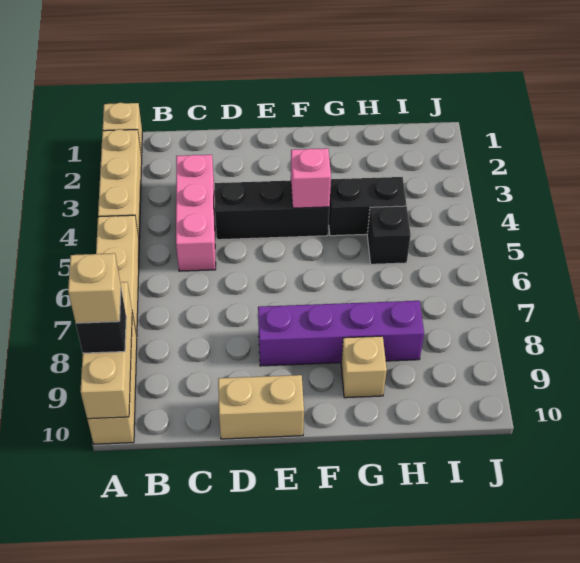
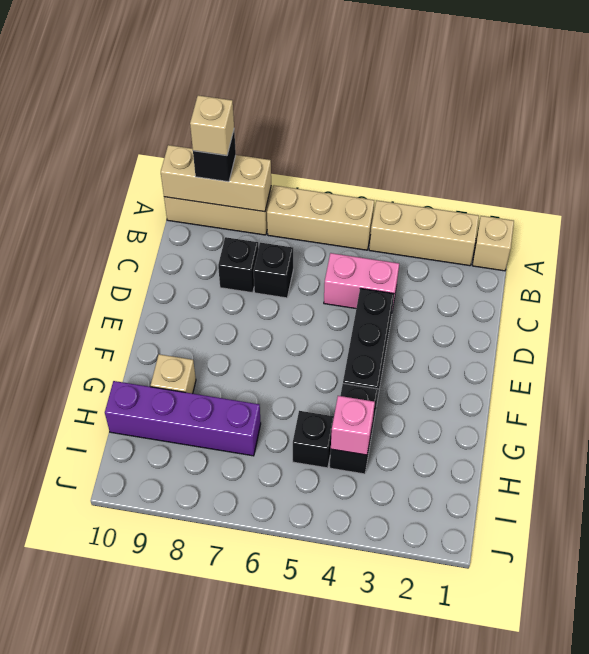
pink 1x3 brick [176,155,216,271] -> pink 1x2 brick [324,253,399,311]
none -> black 1x1 brick [254,243,293,298]
none -> black 1x1 brick [218,237,259,293]
tan 1x2 brick [218,375,304,439] -> none
purple 1x4 brick [258,301,424,366] -> purple 1x4 brick turned to [105,381,261,456]
pink 1x1 brick [291,148,331,208] -> pink 1x1 brick moved to [331,396,375,455]

